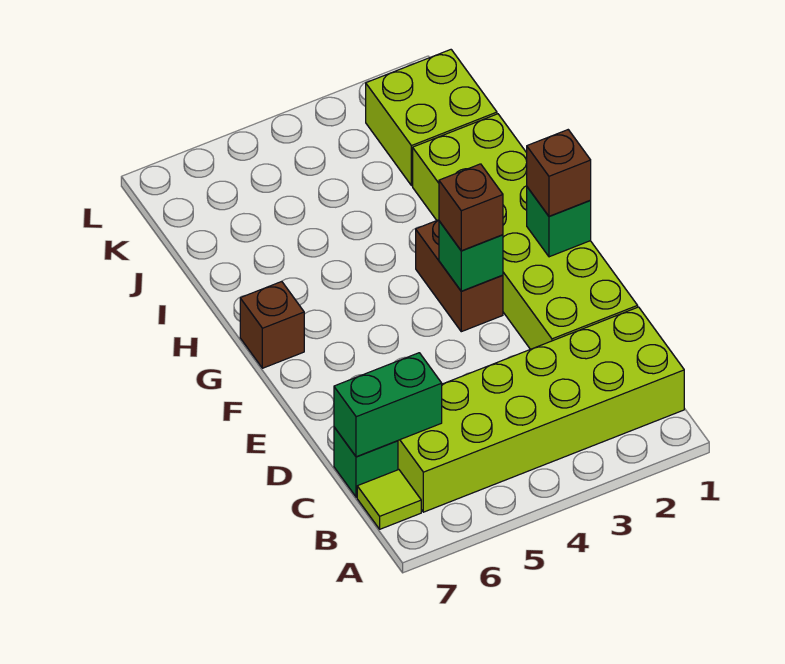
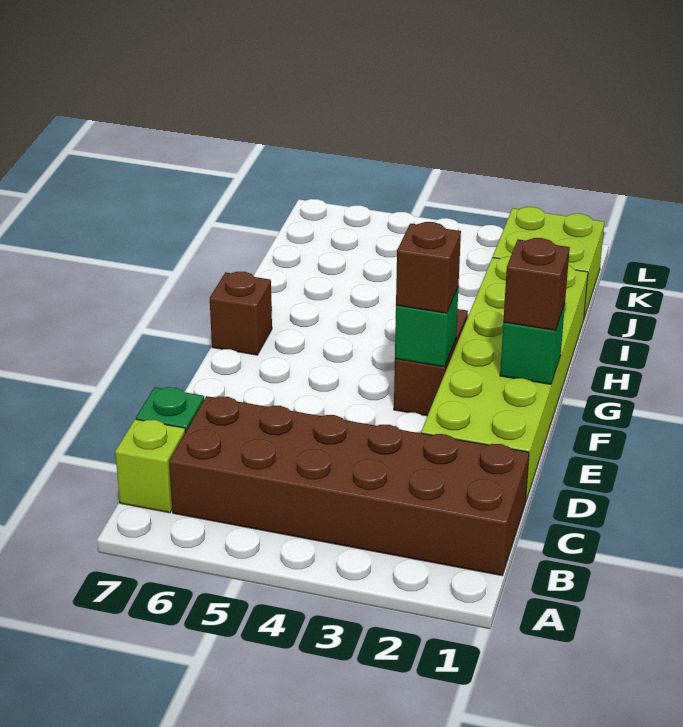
lime 2x6 brick [398,307,684,512] -> brown 2x6 brick [169,396,529,575]
lime 1x1 tile [357,470,421,529] -> lime 1x1 brick [115,419,185,513]
green 1x2 brick [334,353,442,457] -> none

